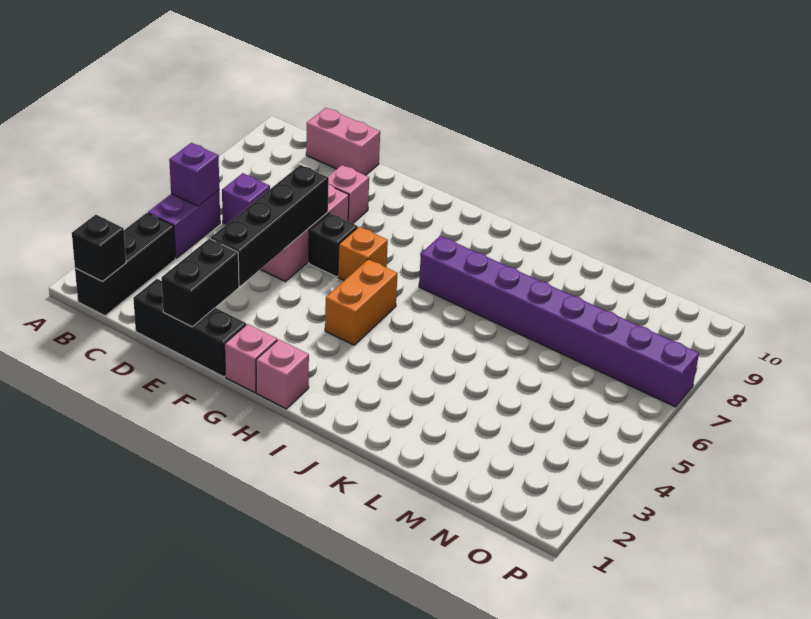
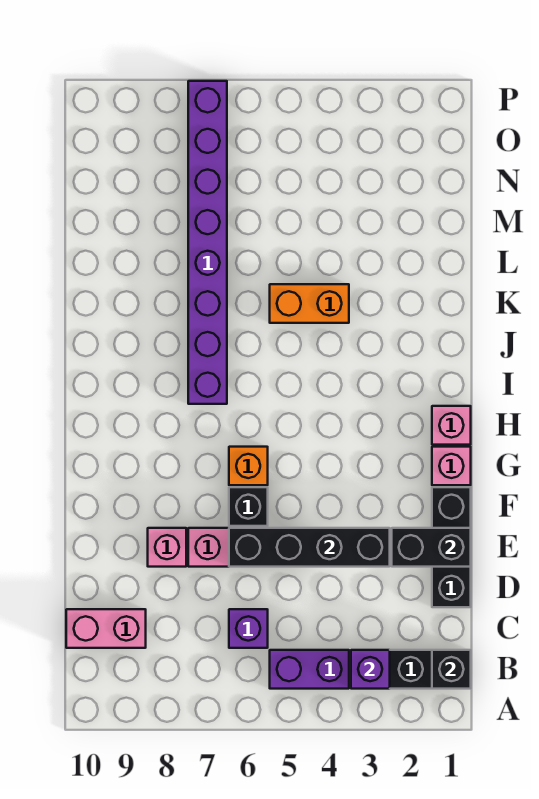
purple 1x1 brick [169,143,219,206] -> purple 1x1 brick moved to [351,650,390,689]
pink 1x2 brick [306,108,380,175] -> pink 1x2 brick turned to [66,609,146,648]
orange 1x2 brick [325,259,398,345] -> orange 1x2 brick moved to [270,284,349,323]

